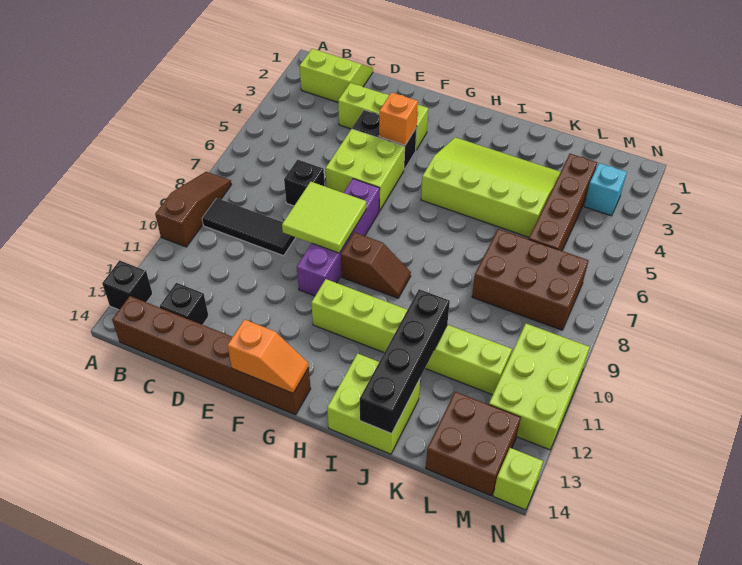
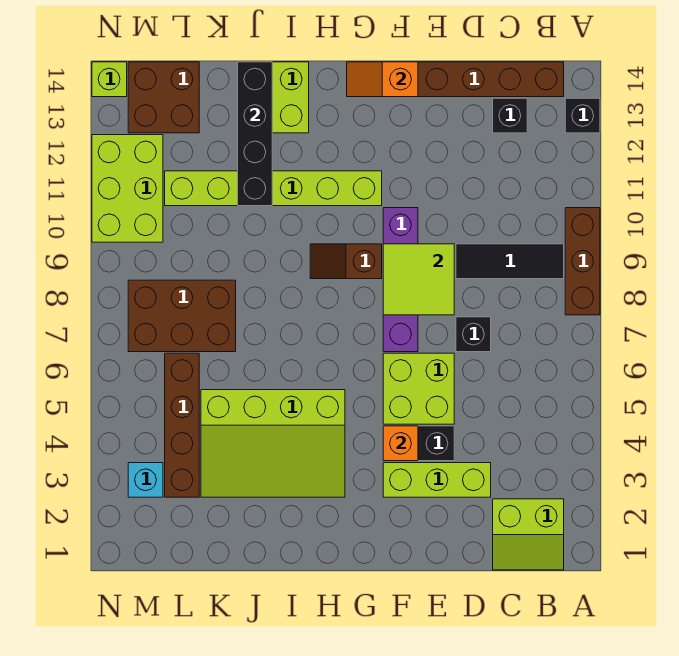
brown 1x3 slope [155,172,232,247] -> brown 1x3 brick [565,208,600,315]

